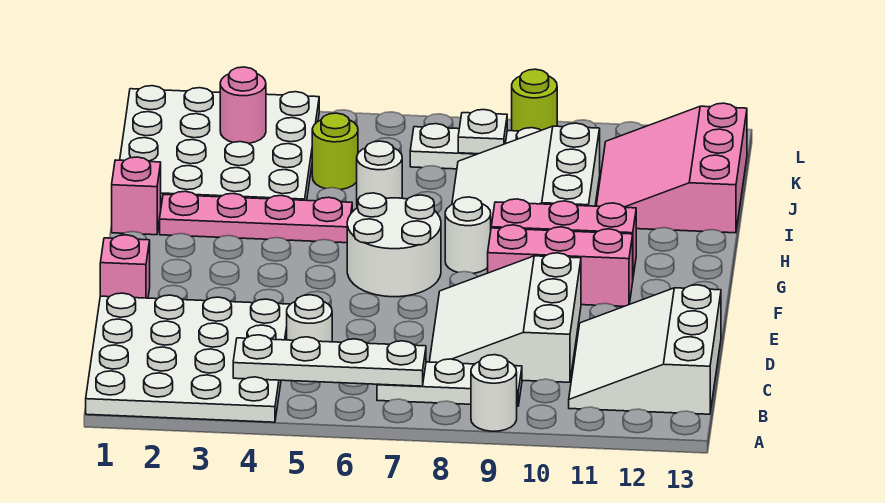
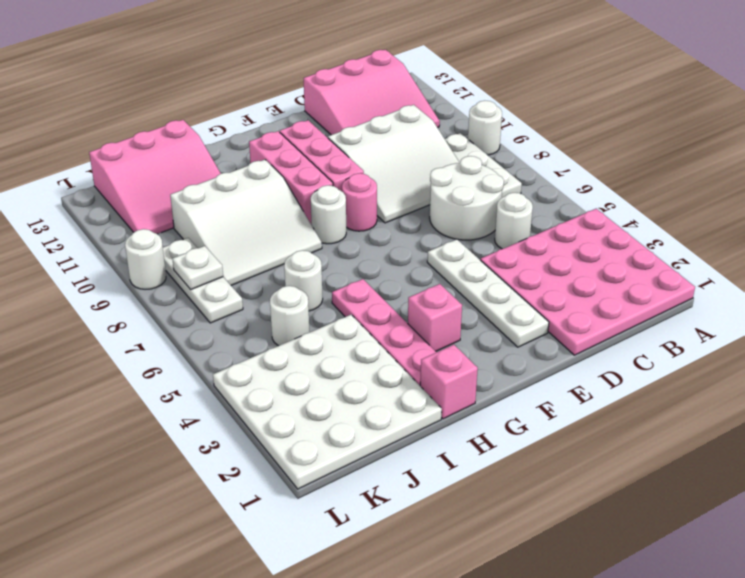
white 4x4 plate [86,293,290,422] -> pink 4x4 plate [480,209,695,355]
white 1x4 plate [233,335,426,386] -> white 1x4 plate moved to [427,239,549,347]
white 3x3 slope [569,285,721,414] -> pink 3x3 slope [304,50,440,135]
pink 1x1 brick [100,235,150,298] -> pink 1x1 brick moved to [408,284,462,351]
white 2x2 round brick [347,193,441,297] -> white 2x2 round brick moved to [430,156,504,240]
lime 1x1 round brick [312,113,358,190] -> white 1x1 round brick [270,286,309,346]
pink 1x1 round brick [220,67,266,143] -> pink 1x1 round brick moved to [342,173,377,231]
lime 1x1 round brick [512,69,557,131] -> white 1x1 round brick [125,229,166,289]

